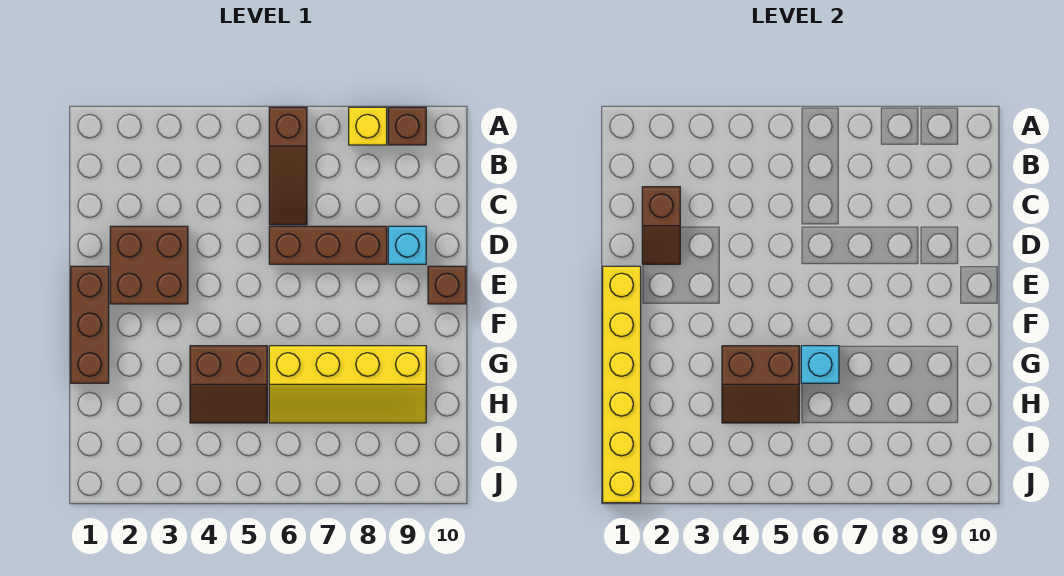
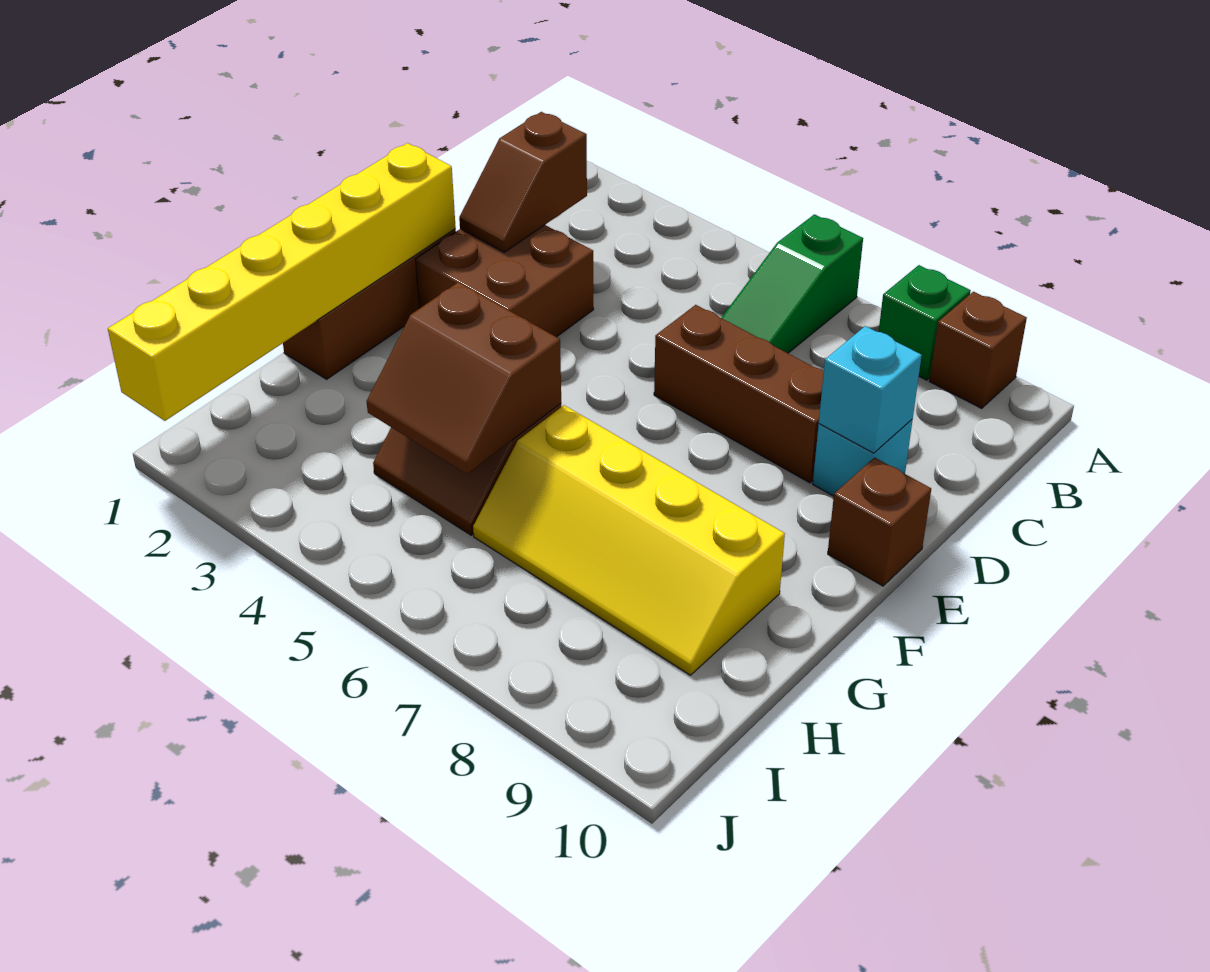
brown 1x3 slope [269,107,307,225] -> green 1x3 slope [721,214,863,353]
yellow 1x1 brick [349,107,387,145] -> green 1x1 brick [879,265,971,380]
cyan 1x1 brick [801,346,839,383] -> cyan 1x1 brick moved to [819,326,922,453]

